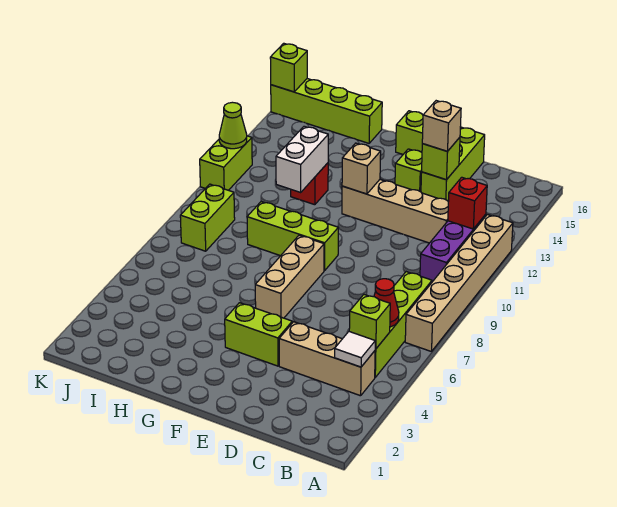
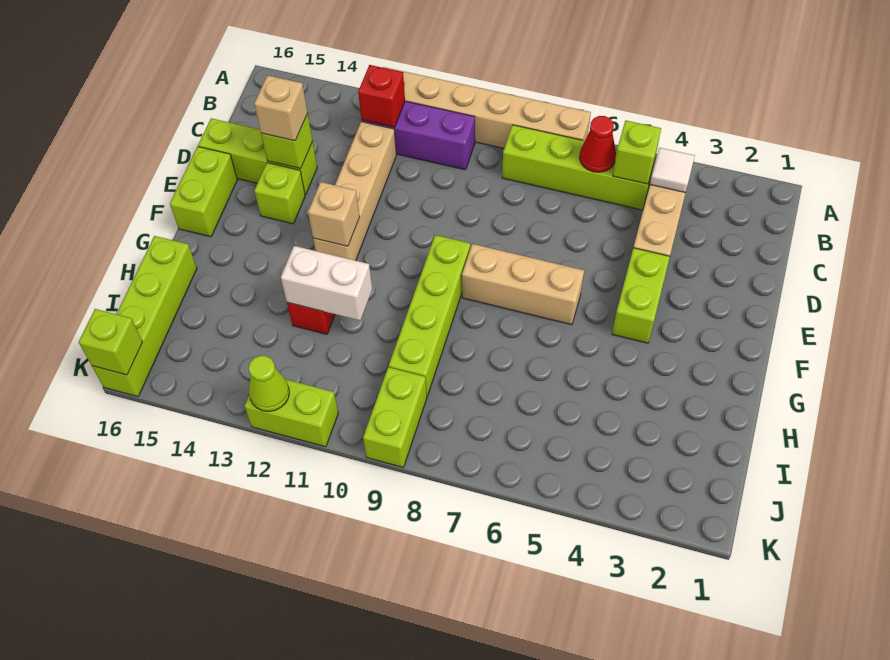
lime 1x3 brick [247,202,338,271] -> lime 1x4 brick [389,235,470,396]
lime 1x2 brick [180,184,235,251] -> lime 1x2 brick turned to [363,367,427,467]

